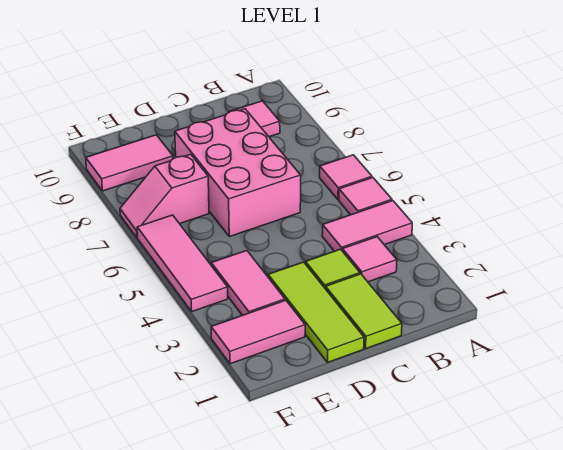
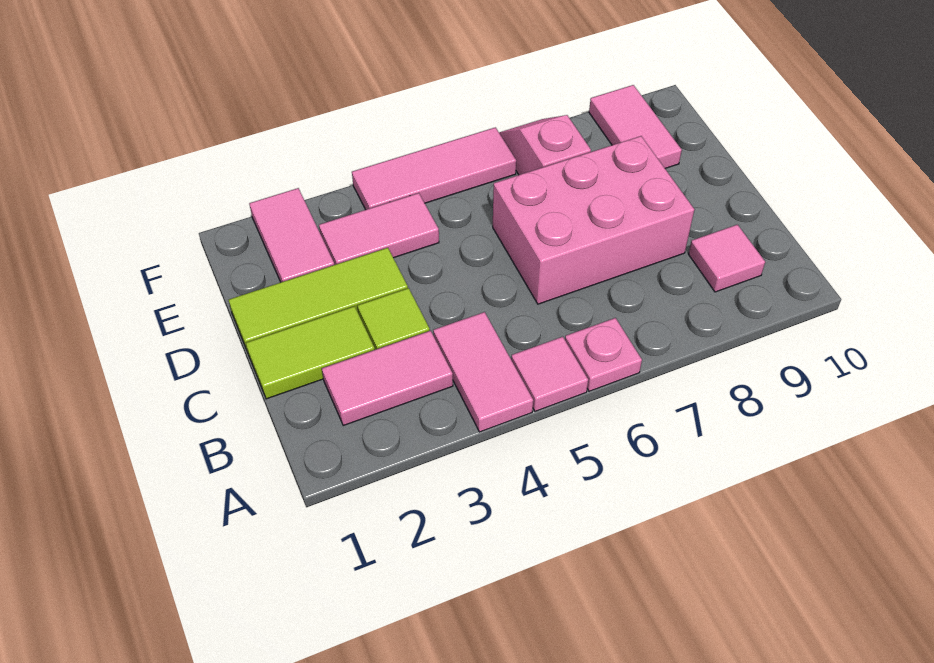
pink 1x1 tile [320,155,372,200] -> pink 1x1 plate [565,318,642,391]
pink 1x1 tile [342,237,397,282] -> pink 1x2 tile [322,331,453,425]

